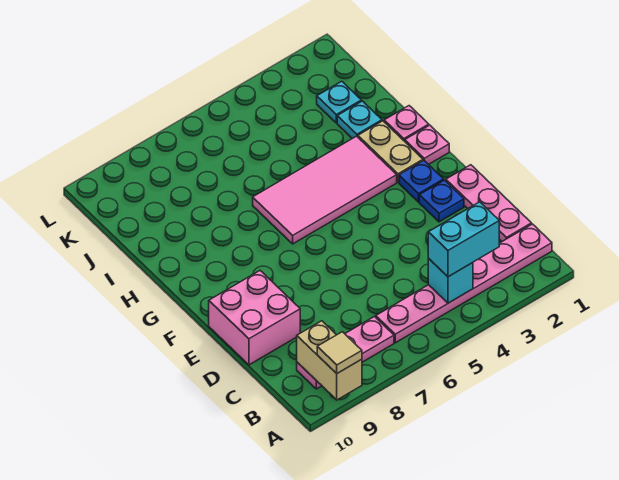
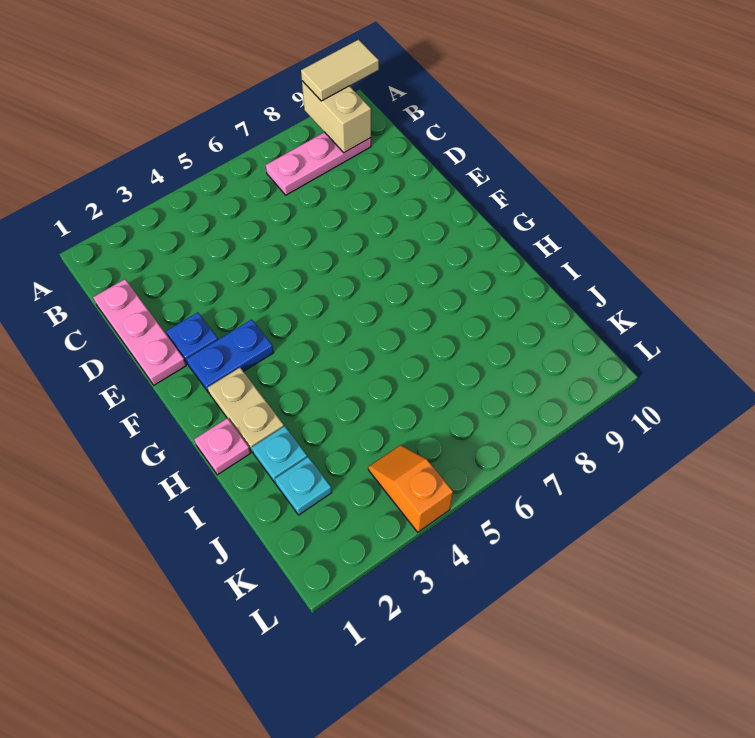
tan 1x1 tile [317,332,362,373] -> tan 1x2 tile [301,40,379,101]
pink 1x6 plate [376,224,552,343] -> none
cyan 1x2 brick [428,202,499,277] -> none
cyan 1x1 brick [428,259,473,303] -> none
pink 2x2 brick [209,271,300,365] -> none
blue 1x1 plate [399,161,444,202] -> blue 1x2 plate [187,320,274,393]
pink 1x1 plate [405,125,449,165] -> none
pink 2x4 tile [253,136,397,244] -> none
none -> orange 1x2 slope [368,445,453,532]

